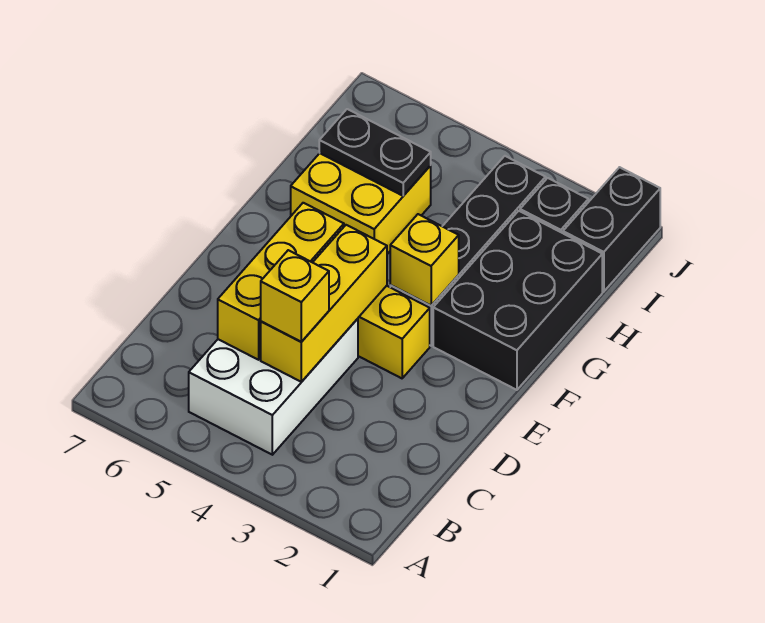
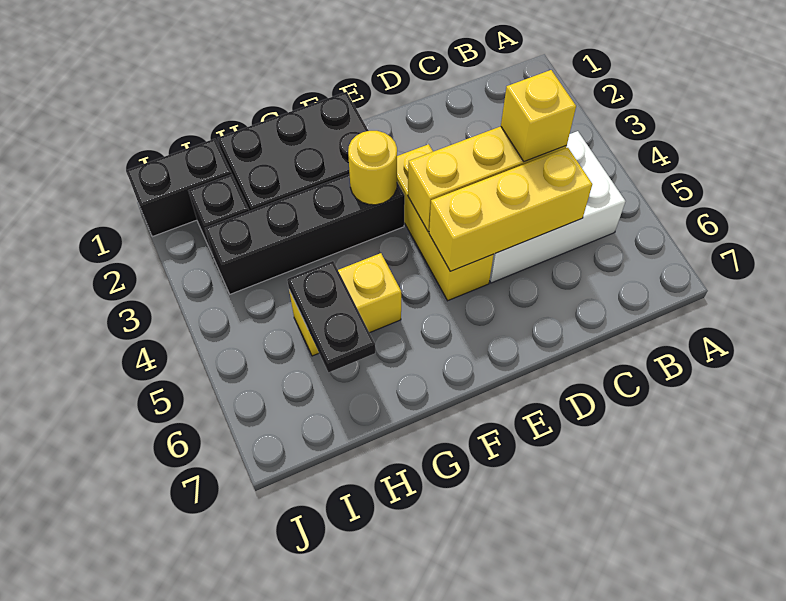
yellow 1x1 brick [390,214,459,306] -> yellow 1x1 round brick [348,131,397,205]
yellow 2x2 brick [291,153,431,254] -> yellow 1x2 brick [289,253,401,356]

